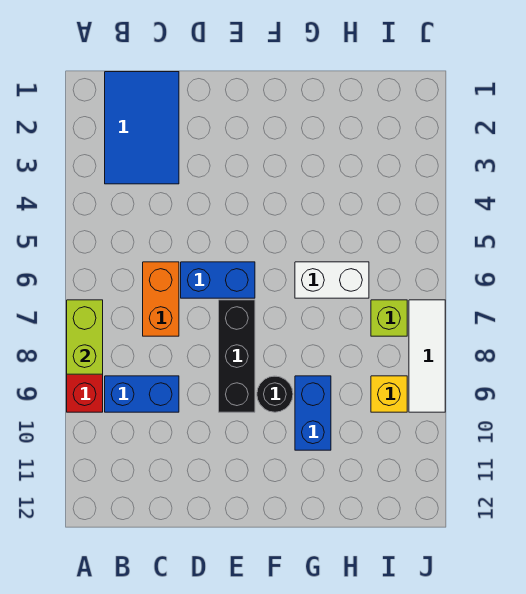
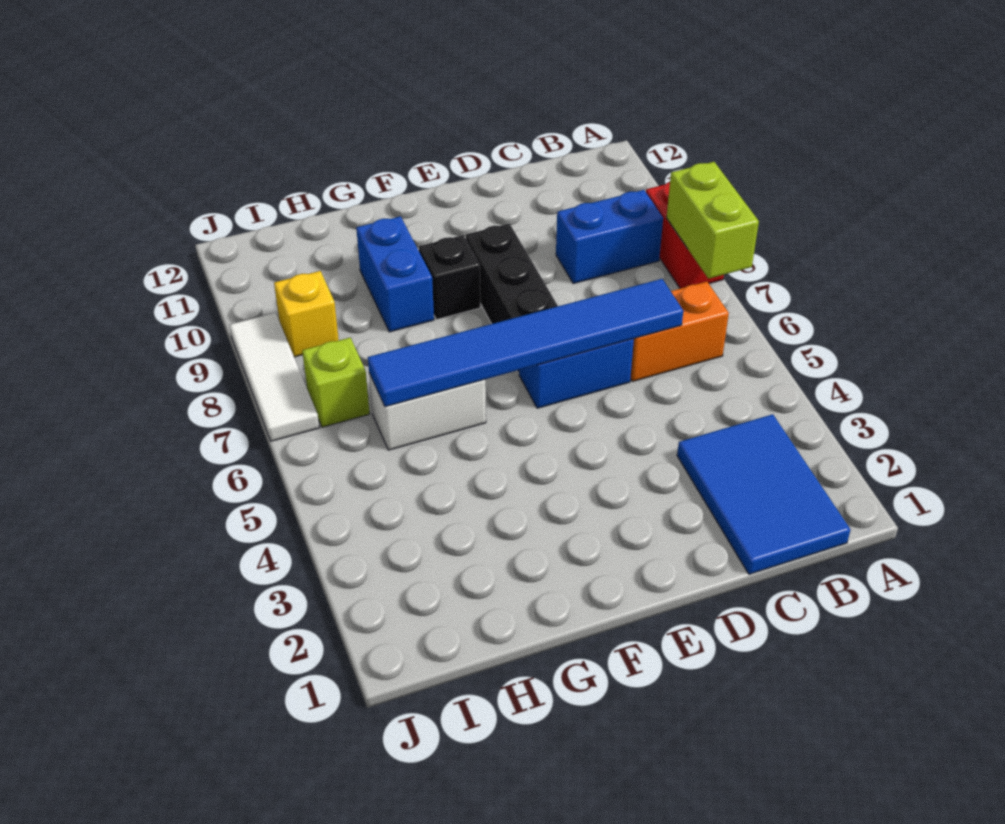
orange 1x2 brick [143,262,179,336] -> orange 1x2 brick turned to [630,282,729,381]
none -> blue 1x6 tile [368,279,683,407]
black 1x1 round brick [257,376,293,412] -> black 1x1 brick [419,235,480,320]

